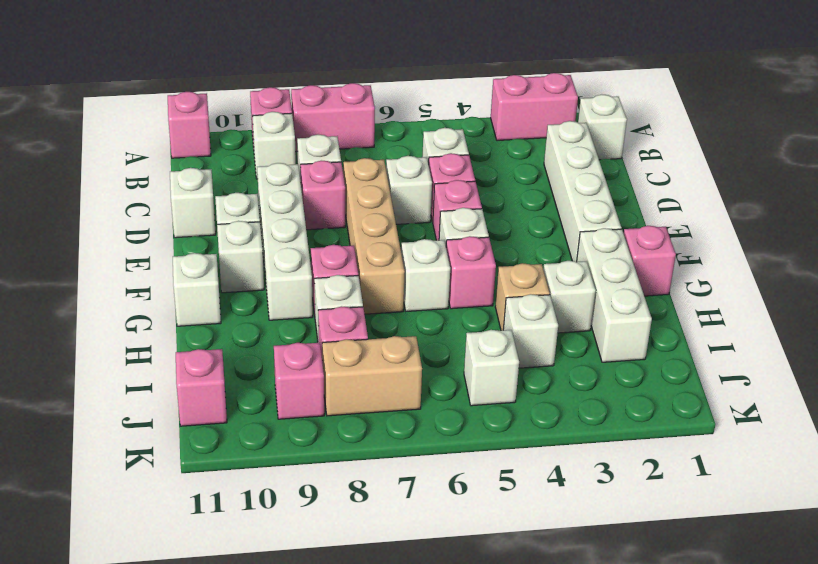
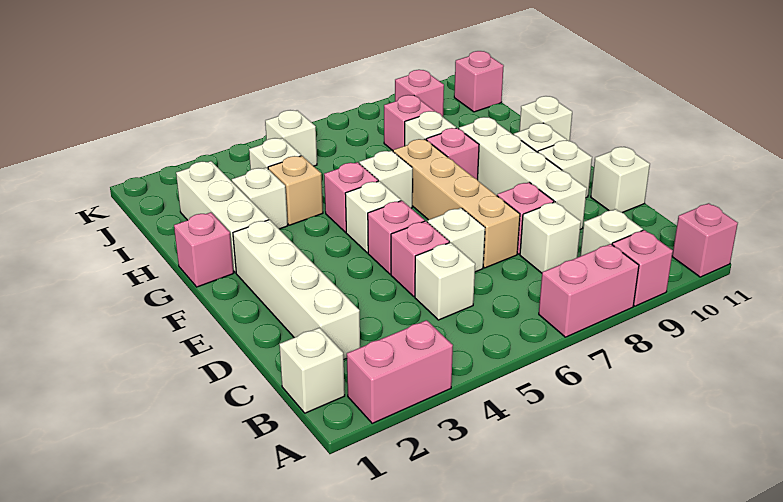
tan 1x2 brick [322,336,422,416] -> none

